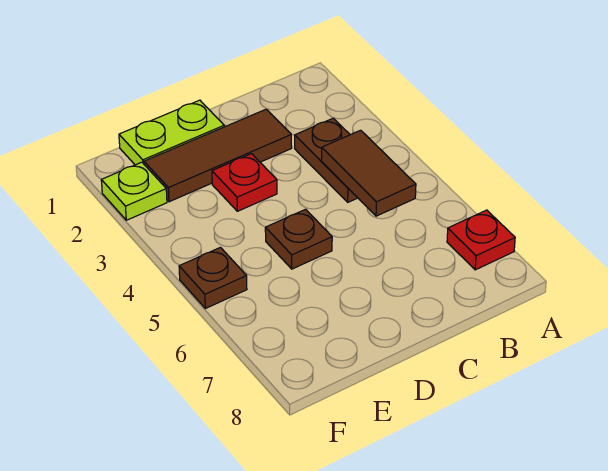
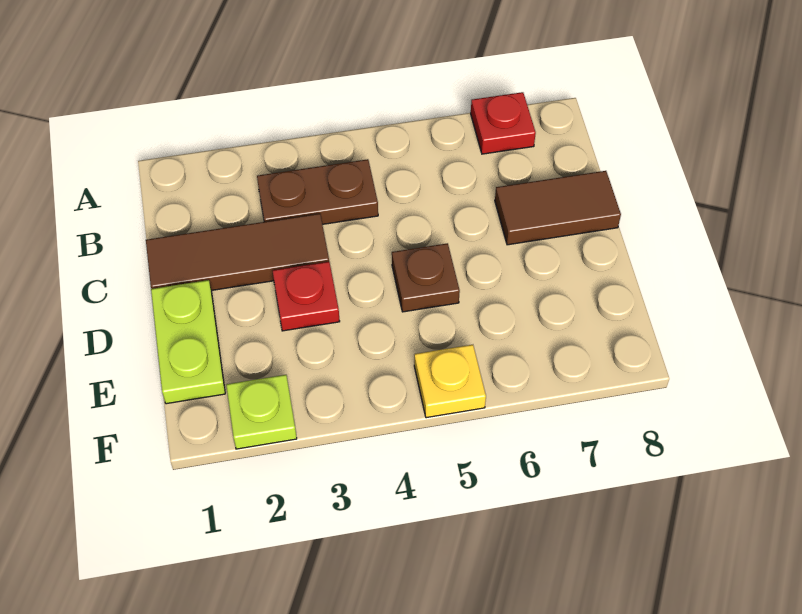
brown 1x2 tile [322,130,416,216] -> brown 1x2 tile moved to [495,171,621,245]
brown 1x3 tile [144,109,292,202] -> brown 1x3 tile turned to [146,214,329,291]
brown 1x1 plate [179,247,247,308] -> yellow 1x1 plate [414,345,486,418]

